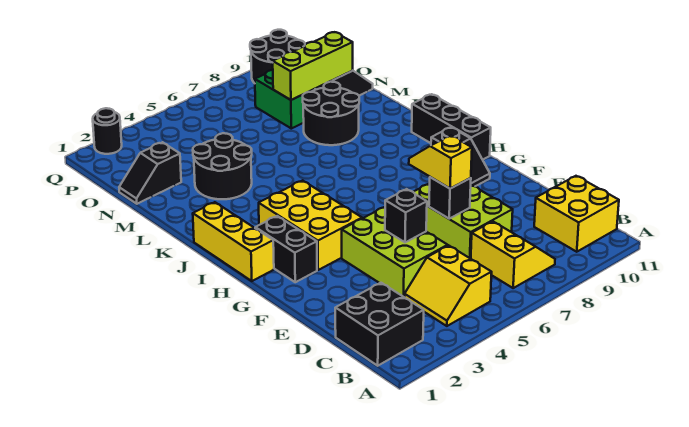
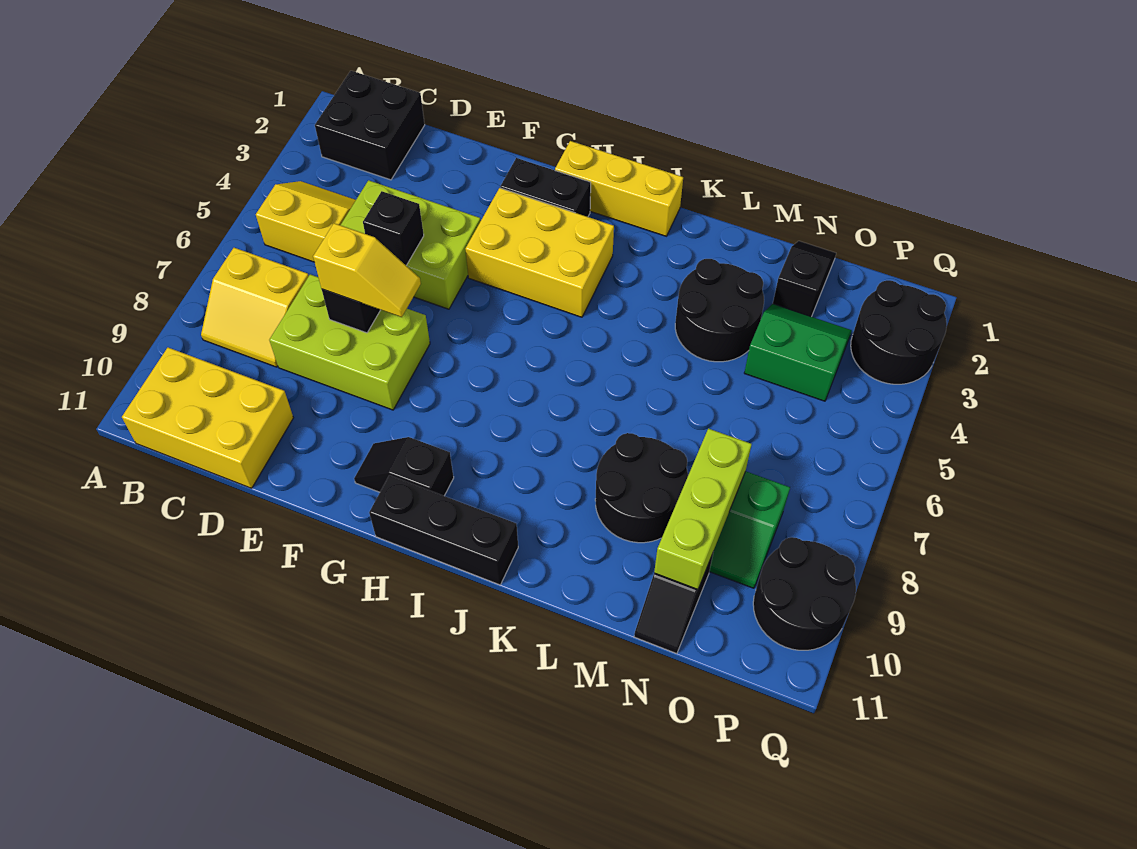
yellow 2x2 brick [534,176,619,252] -> yellow 2x3 brick [122,348,293,488]
none -> green 2x2 slope [744,304,852,401]
black 1x1 round brick [93,108,122,154] -> black 2x2 round brick [851,280,947,384]

